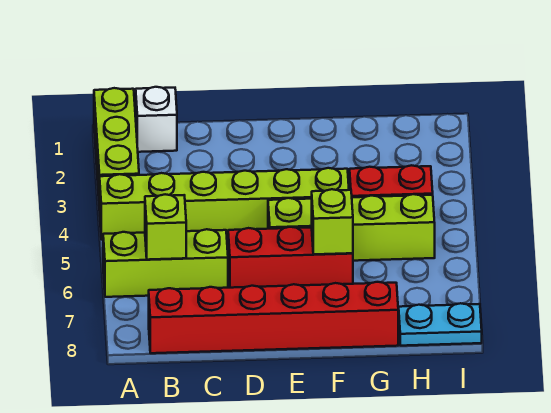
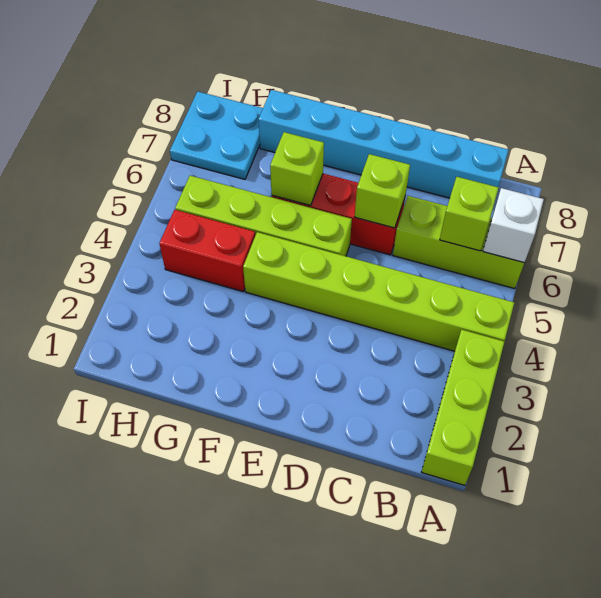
white 1x1 brick [136,87,177,152] -> white 1x1 brick moved to [483,188,544,263]
red 1x6 brick [149,282,398,353] -> cyan 1x6 brick [258,90,509,198]
none -> lime 1x1 brick [355,154,410,228]
cyan 1x2 plate [399,303,482,346] -> cyan 2x2 plate [170,91,263,179]

